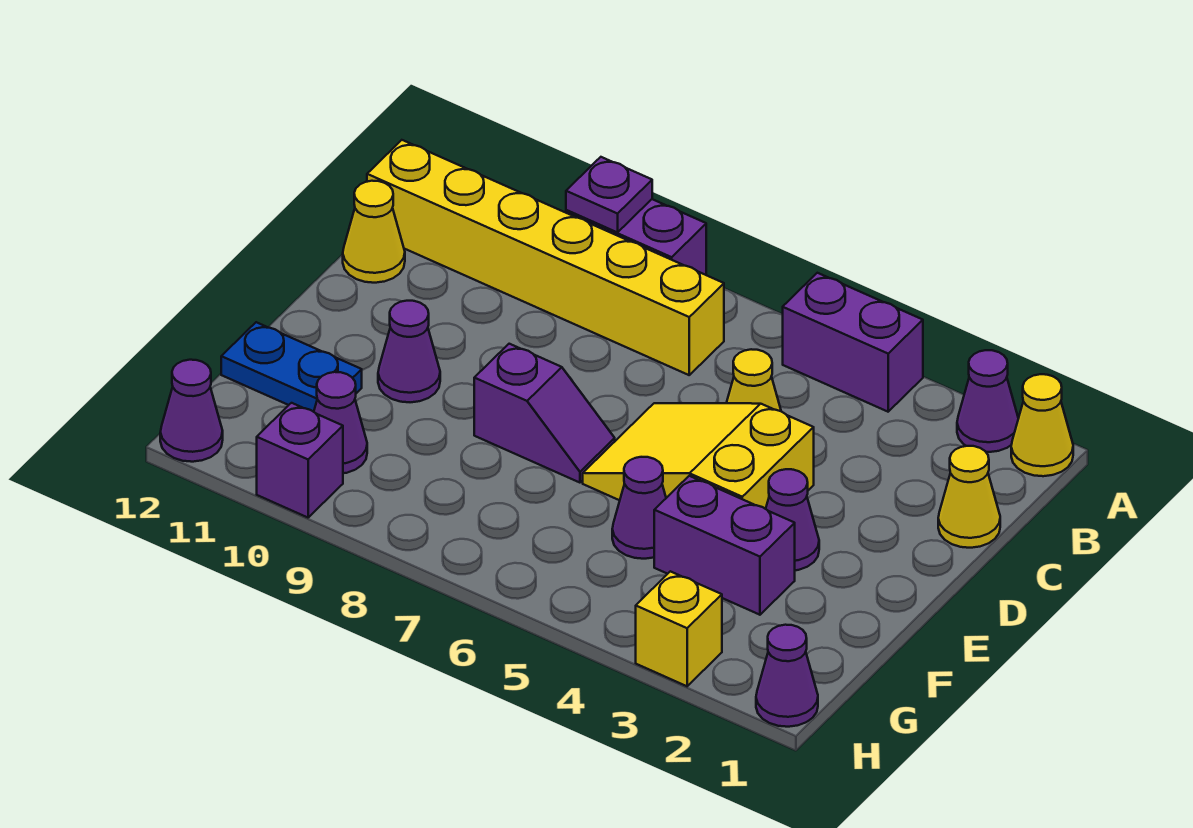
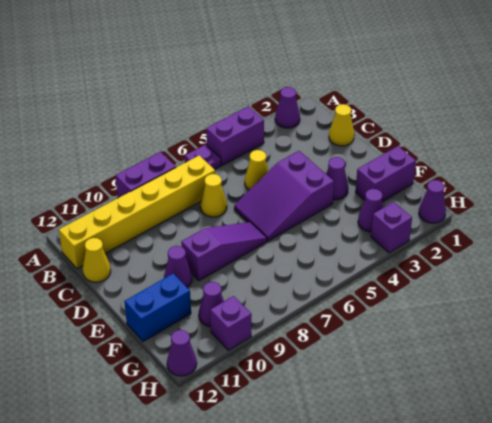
yellow 1x1 cone [1011,374,1073,476] -> yellow 1x1 cone moved to [200,174,227,217]
purple 1x1 plate [566,157,652,233] -> purple 1x1 plate moved to [185,145,221,169]
yellow 2x3 slope [583,403,814,509] -> purple 2x3 slope [234,151,334,241]
purple 1x2 slope [474,344,615,483] -> purple 1x3 slope [181,222,267,281]
purple 1x2 brick [654,476,795,615] -> purple 1x2 brick moved to [355,146,416,202]
purple 1x1 cone [612,457,666,559] -> purple 1x1 cone moved to [358,189,383,232]
blue 1x2 plate [221,322,362,412] -> blue 1x2 brick [124,273,191,341]
yellow 1x1 brick [636,571,722,686] -> purple 1x1 brick [371,202,412,253]

